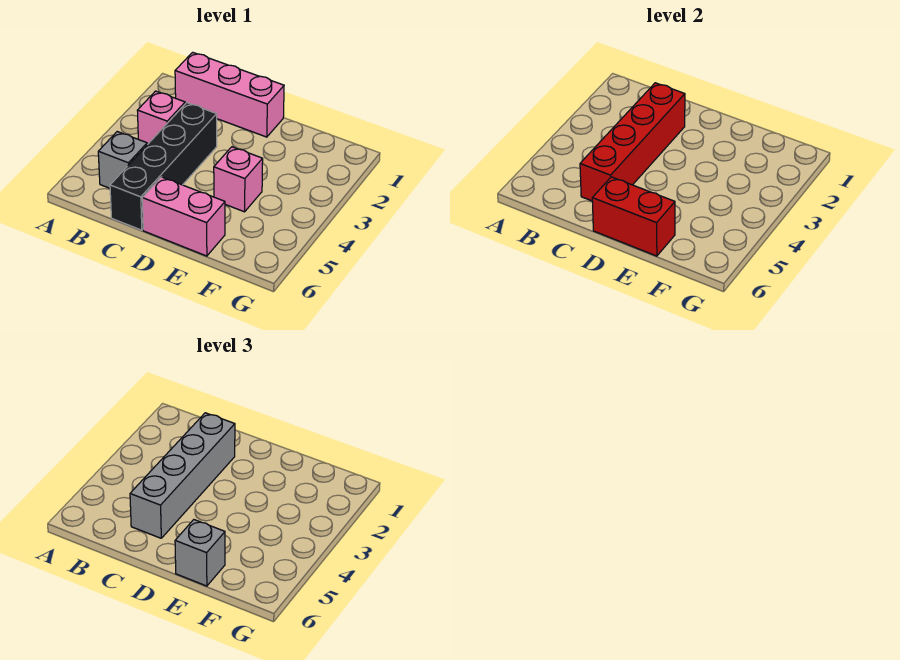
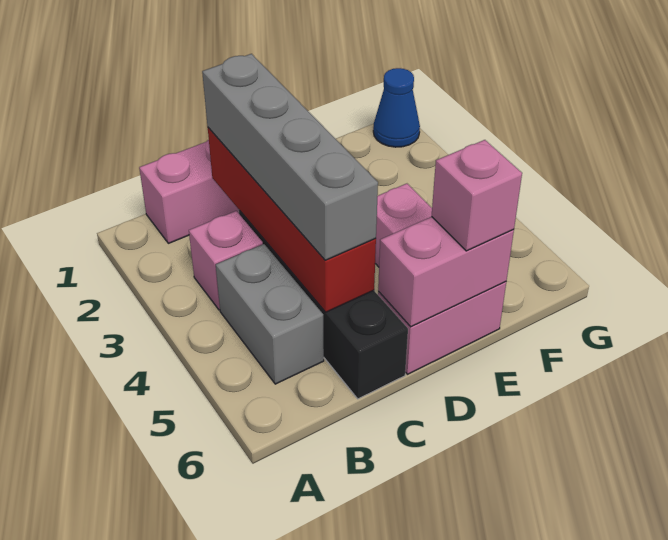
grey 1x1 brick [98,132,147,188] -> grey 1x2 brick [216,244,324,384]
red 1x2 brick [592,177,675,256] -> pink 1x2 brick [378,217,514,327]
grey 1x1 brick [175,520,225,586] -> pink 1x1 brick [432,140,522,251]
none -> blue 1x1 cone [373,68,420,147]

